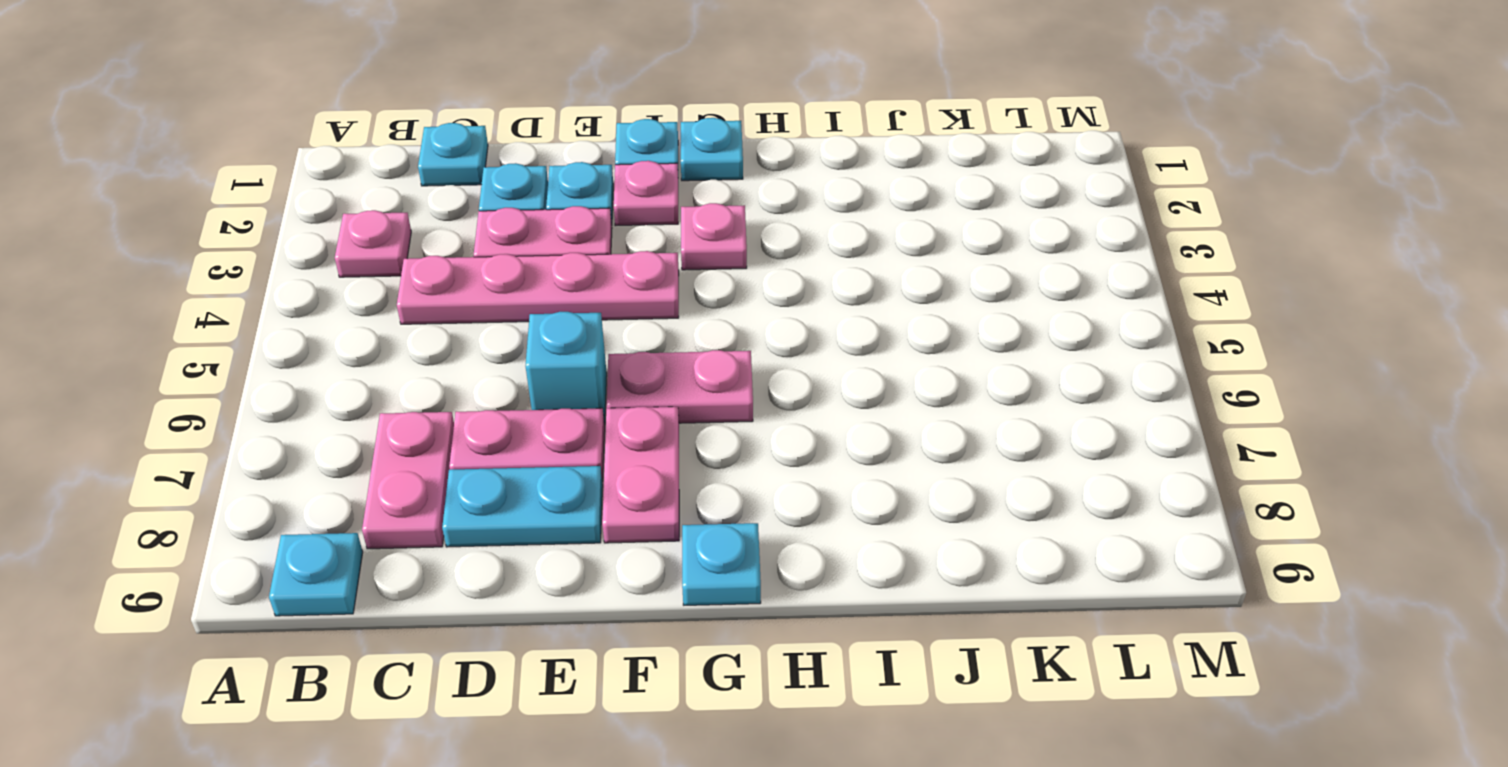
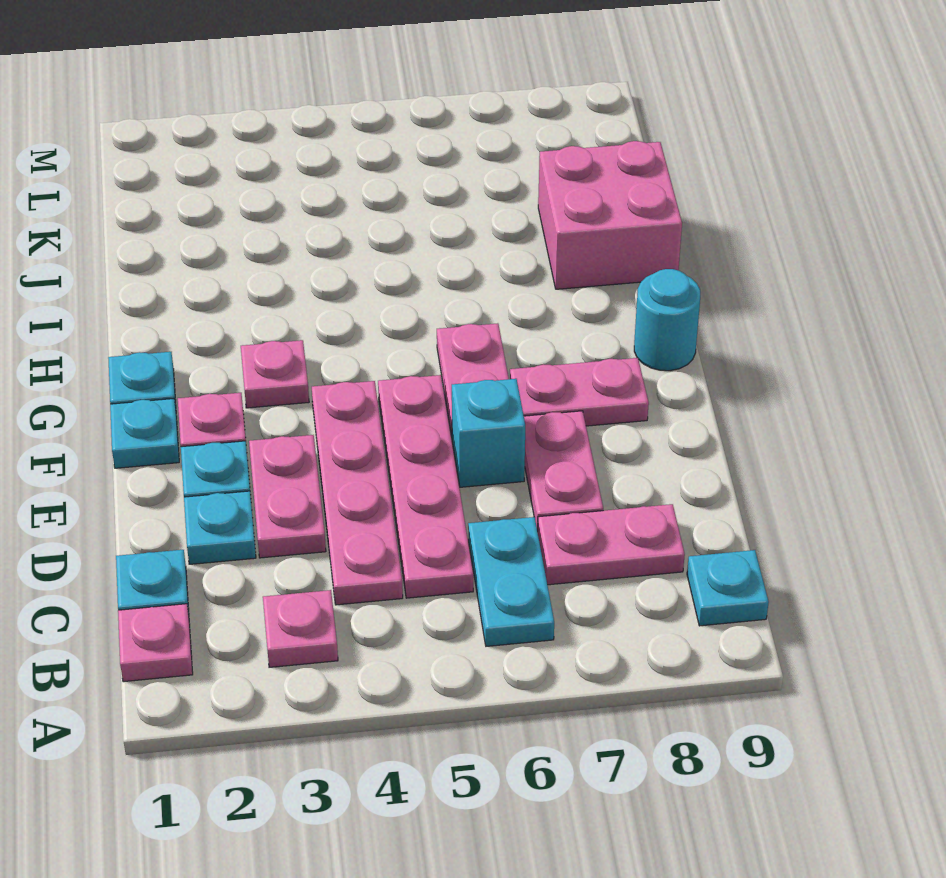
none -> pink 1x1 plate [118,604,193,682]
none -> pink 1x4 plate [378,375,473,598]
cyan 1x2 plate [442,466,603,547] -> cyan 1x2 plate moved to [468,517,554,646]
cyan 1x1 plate [682,523,761,605] -> cyan 1x1 round brick [634,269,700,371]
none -> pink 2x2 brick [538,141,682,289]

